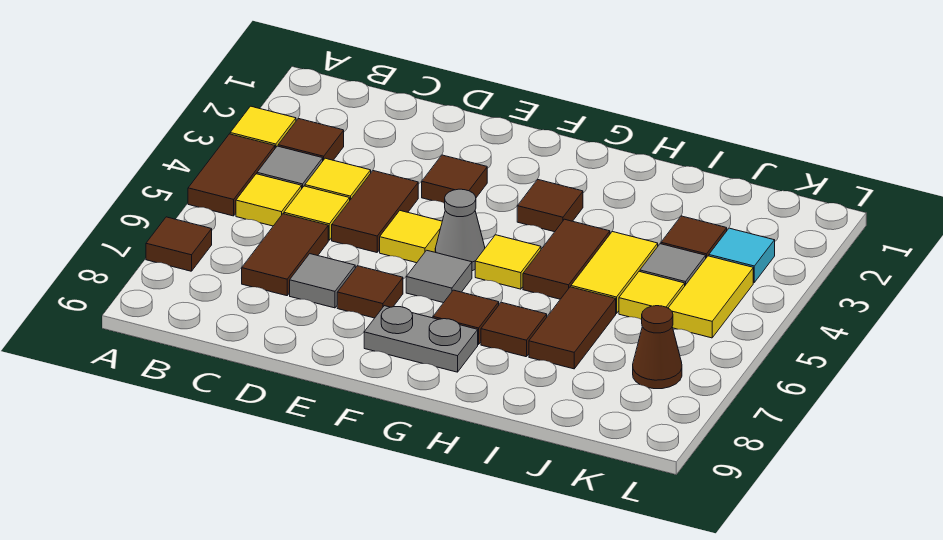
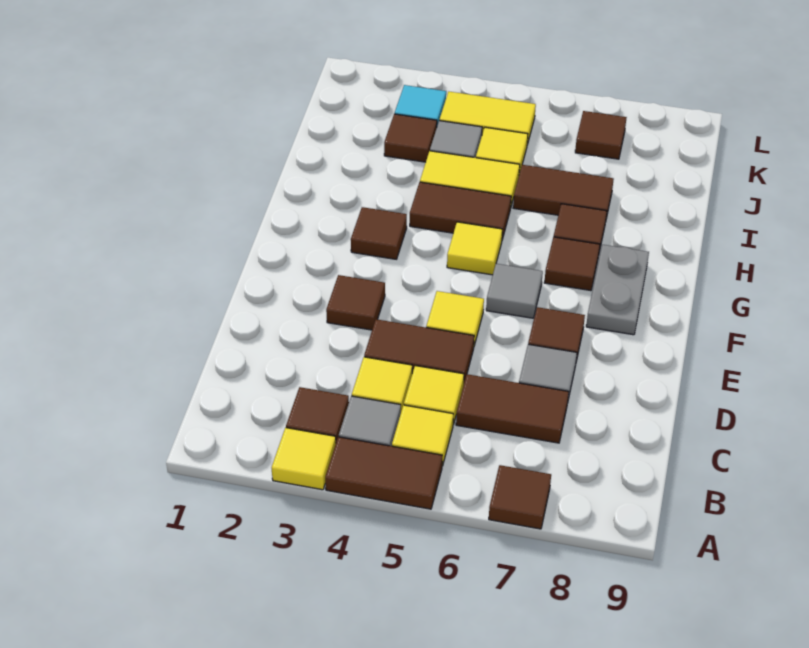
grey 1x1 cone [435,189,485,271] -> none
brown 1x1 cone [633,306,682,389] -> brown 1x1 tile [575,111,627,159]

